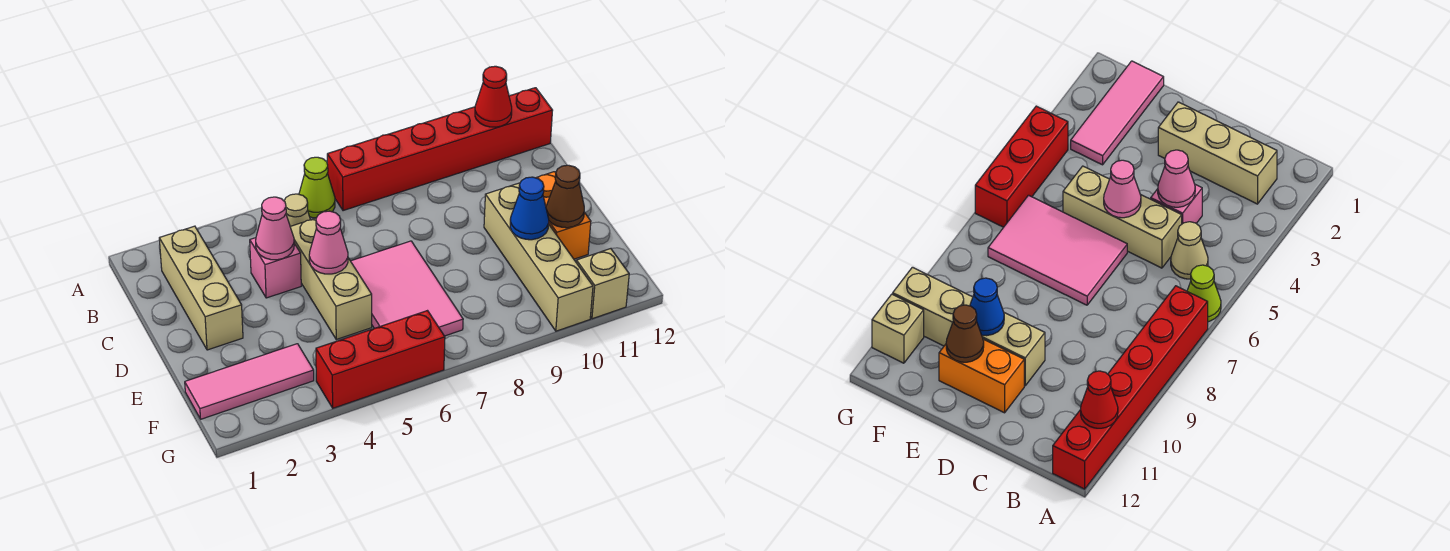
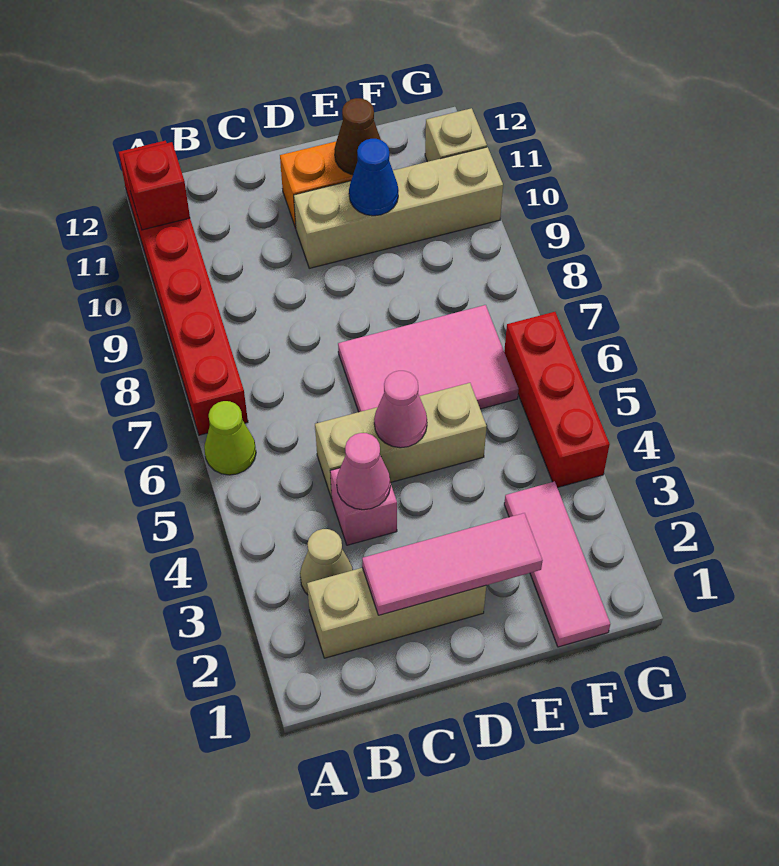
red 1x1 cone [475,66,512,127] -> red 1x1 brick [123,142,190,230]
tan 1x1 cone [284,194,310,226] -> tan 1x1 cone moved to [300,529,353,595]
none -> pink 1x3 tile [362,513,543,615]

